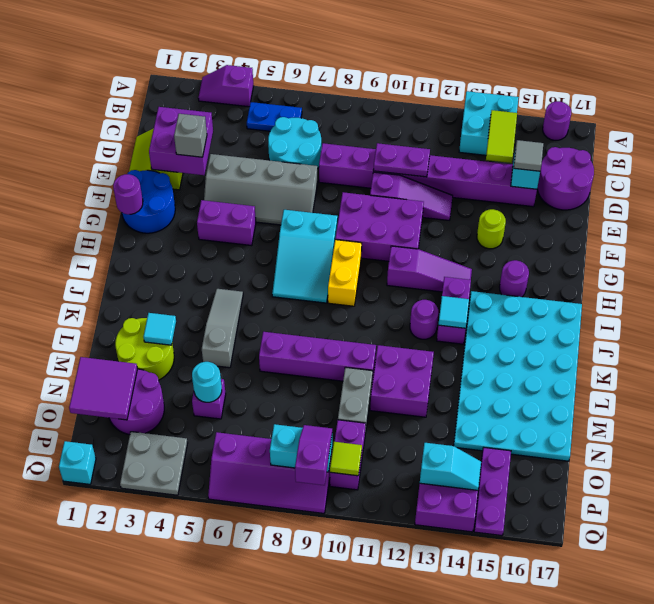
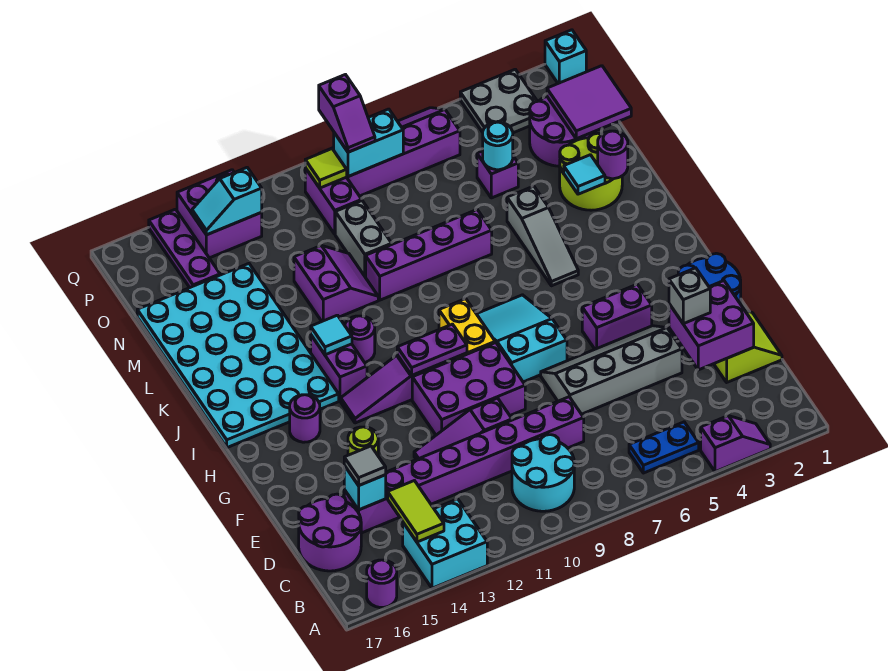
cyan 2x2 round brick [268,117,321,169] -> cyan 2x2 round brick moved to [512,435,574,511]
purple 1x2 plate [373,143,430,177] -> purple 1x2 plate moved to [397,324,467,375]
purple 1x1 round brick [113,174,143,214] -> purple 1x1 round brick moved to [598,131,628,179]
purple 2x2 brick [370,345,434,417] -> purple 2x2 slope [294,246,378,321]

